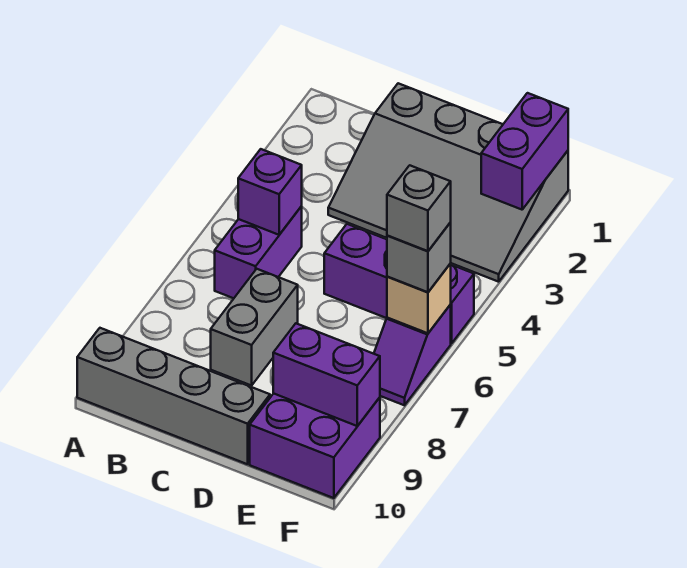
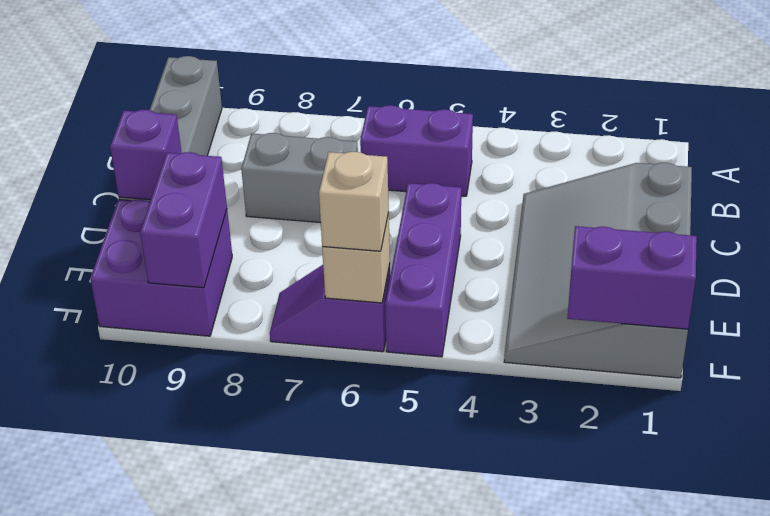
purple 1x1 brick [238,149,302,235] -> purple 1x1 brick moved to [110,110,182,200]
grey 1x1 brick [387,223,451,292] -> tan 1x1 brick [319,152,389,251]
grey 1x1 brick [387,165,451,251] -> none

